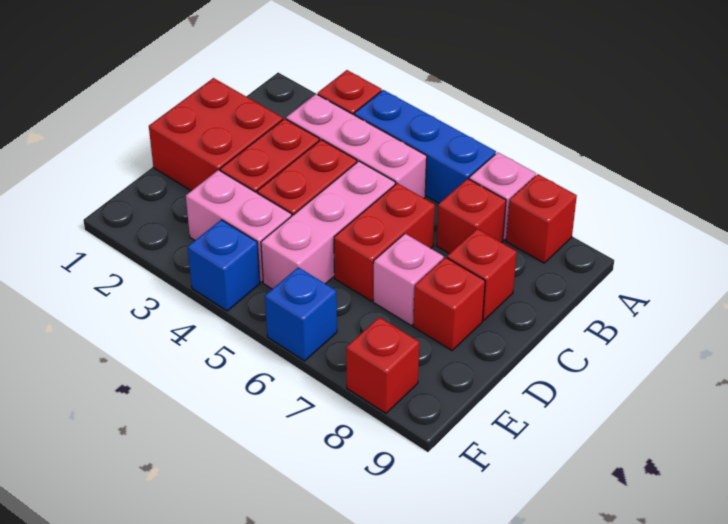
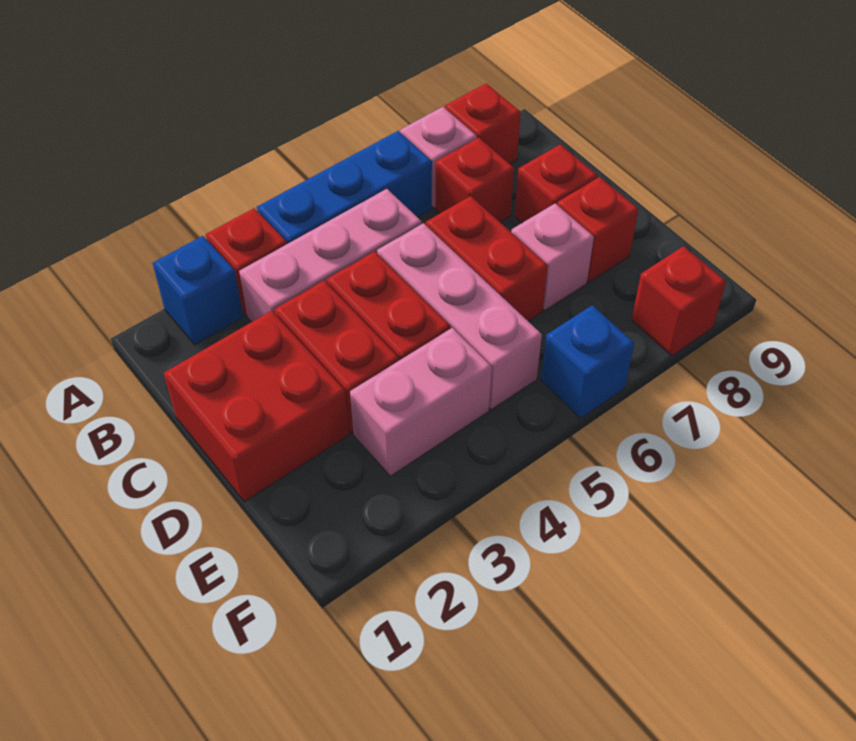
blue 1x1 brick [188,220,260,311] -> blue 1x1 brick moved to [153,236,243,345]

